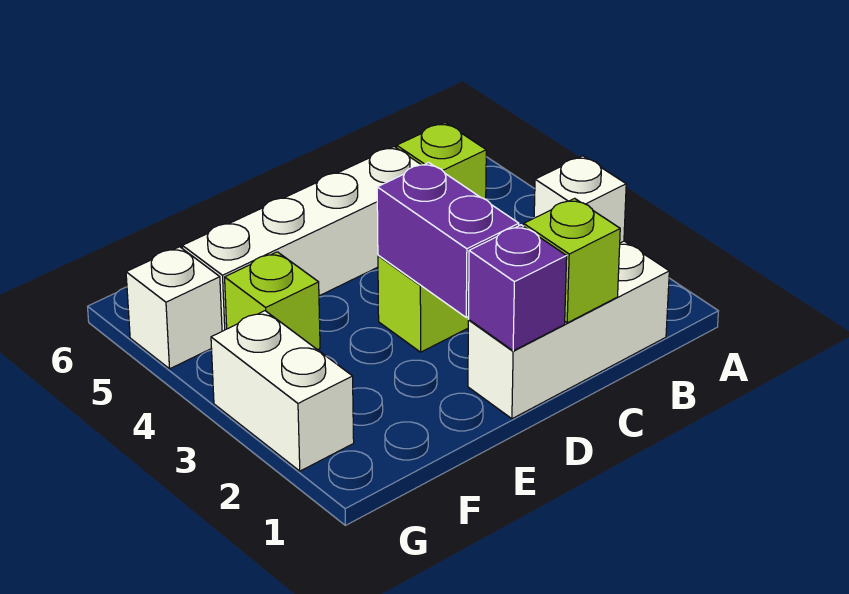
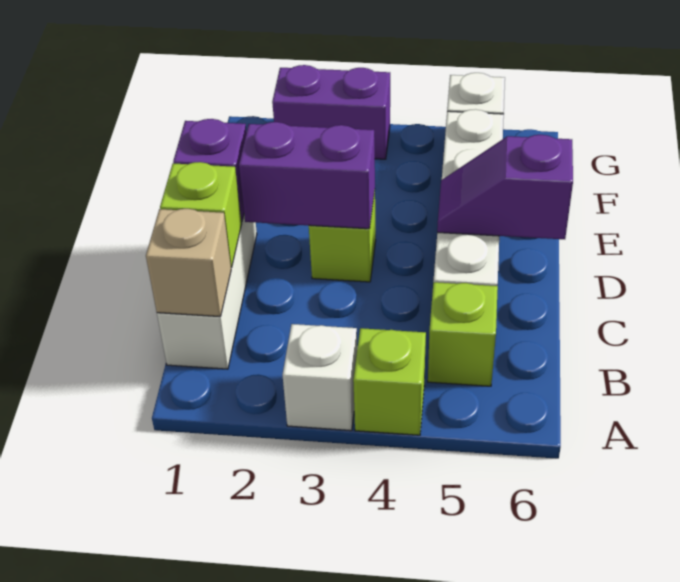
none -> tan 1x1 brick [146,209,231,317]
none -> purple 1x2 slope [437,135,573,239]
lime 1x1 brick [225,252,320,350] -> lime 1x1 brick moved to [353,328,426,435]
white 1x2 brick [211,311,354,471] -> purple 1x2 brick [272,65,390,159]

